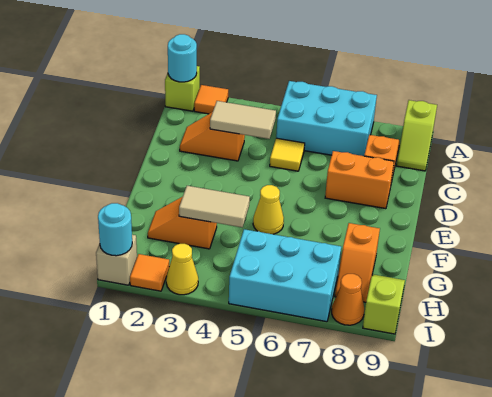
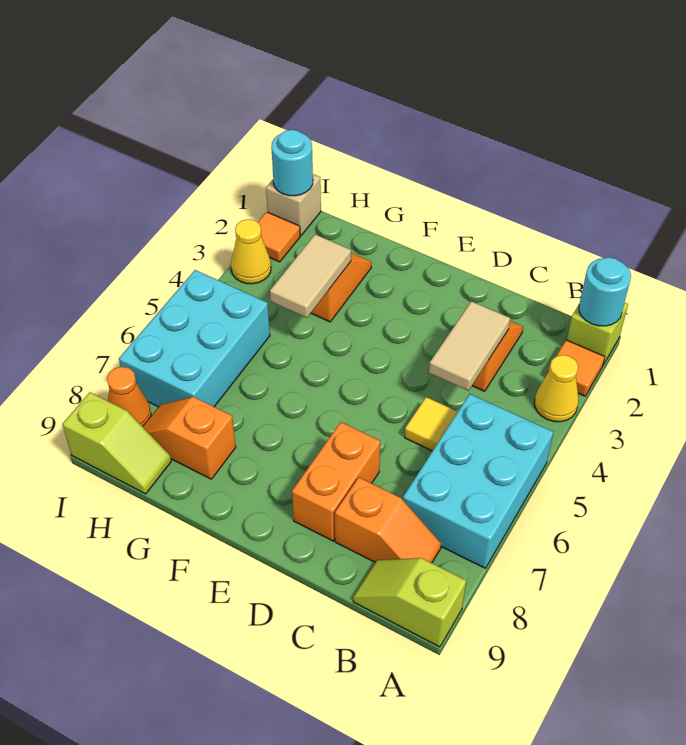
yellow 1x1 cone [253,185,284,234] -> yellow 1x1 cone moved to [535,355,579,422]

